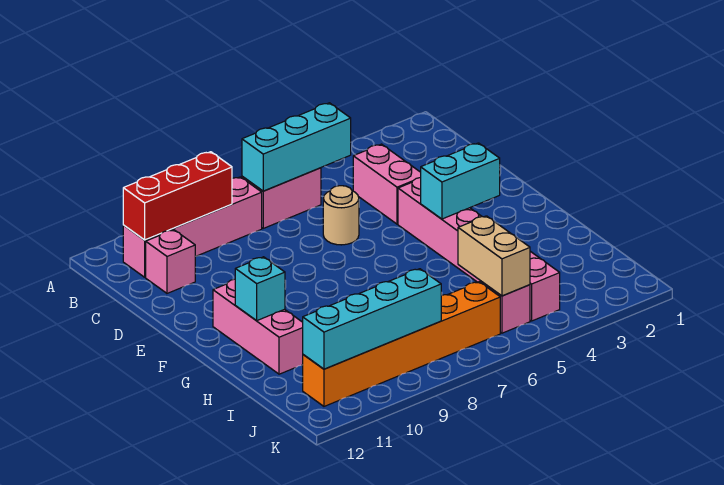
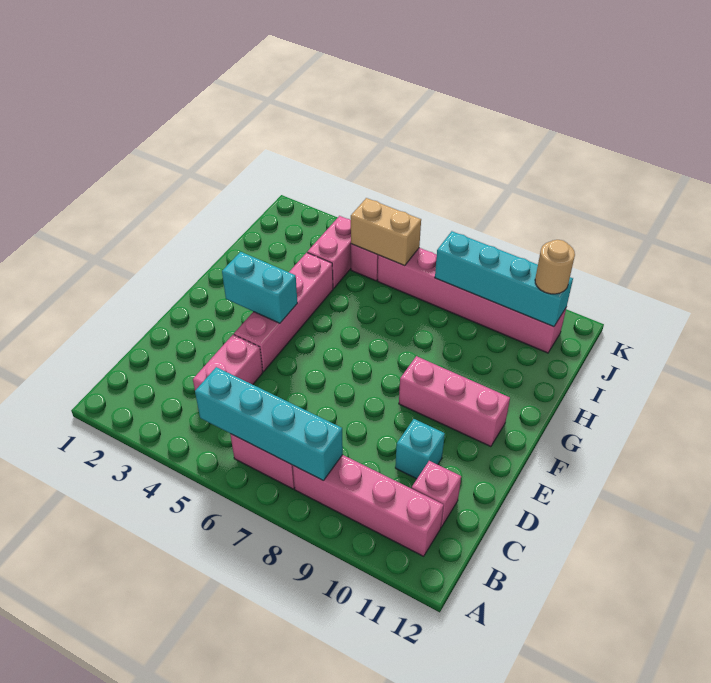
cyan 1x3 brick [242,103,351,191] -> cyan 1x4 brick [195,367,343,481]
red 1x3 brick [123,152,232,240] -> none
tan 1x1 round brick [323,186,359,245] -> tan 1x1 round brick moved to [535,240,575,294]
pink 1x3 brick [213,279,303,374] -> pink 1x3 brick turned to [399,356,510,447]
cyan 1x1 brick [235,257,285,321] -> cyan 1x1 brick moved to [395,419,445,479]
tan 1x2 brick [458,216,530,296] -> tan 1x2 brick turned to [351,198,421,266]
orange 1x6 brick [303,282,500,406] -> pink 1x6 brick [378,248,566,353]

